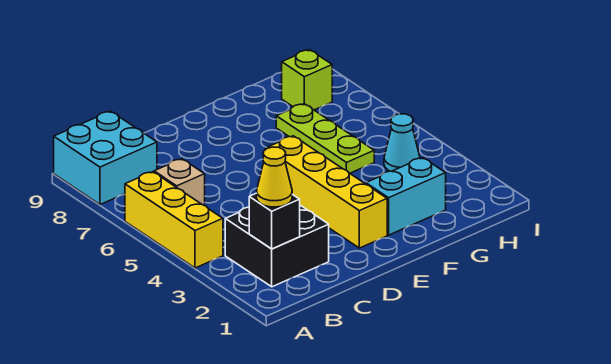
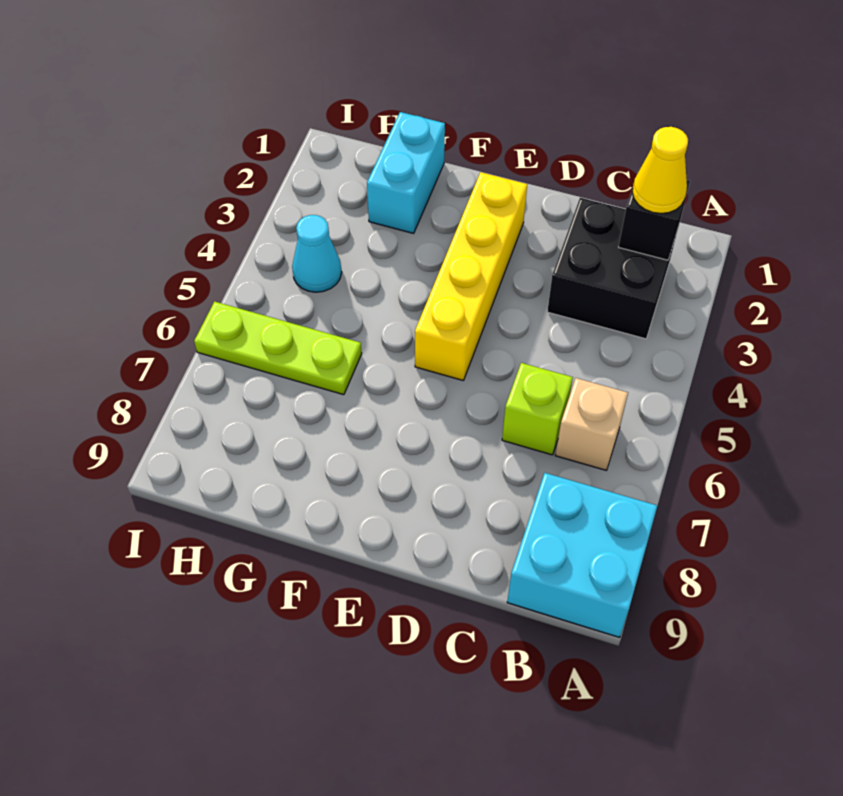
yellow 1x3 brick [125,172,223,268] -> none
cyan 1x2 brick [366,158,446,235] -> cyan 1x2 brick turned to [367,112,445,233]
lime 1x3 plate [276,104,374,173] -> lime 1x3 plate turned to [194,302,362,395]
lime 1x1 brick [282,50,332,110] -> lime 1x1 brick moved to [502,363,573,455]

